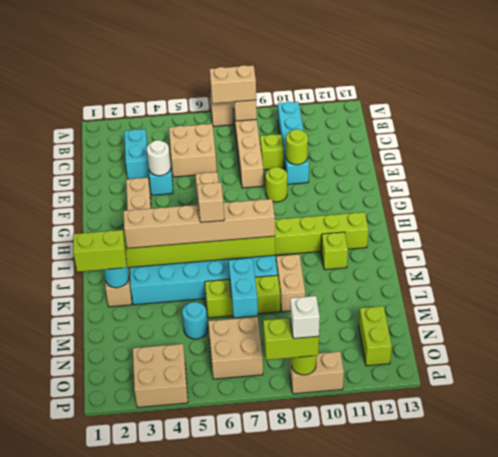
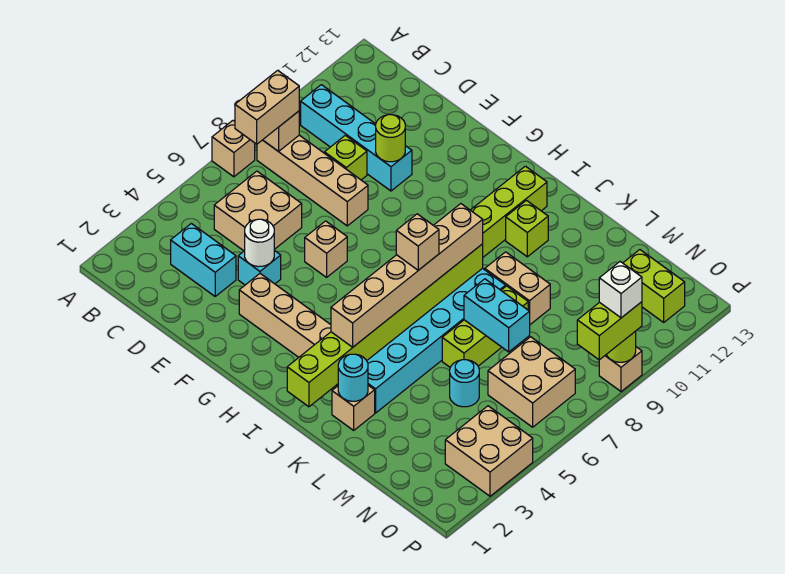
lime 1x1 round brick [266,167,287,202] -> none
lime 1x2 brick [73,230,126,272] -> none
tan 1x2 brick [290,352,344,394] -> tan 1x1 brick [599,347,642,392]

